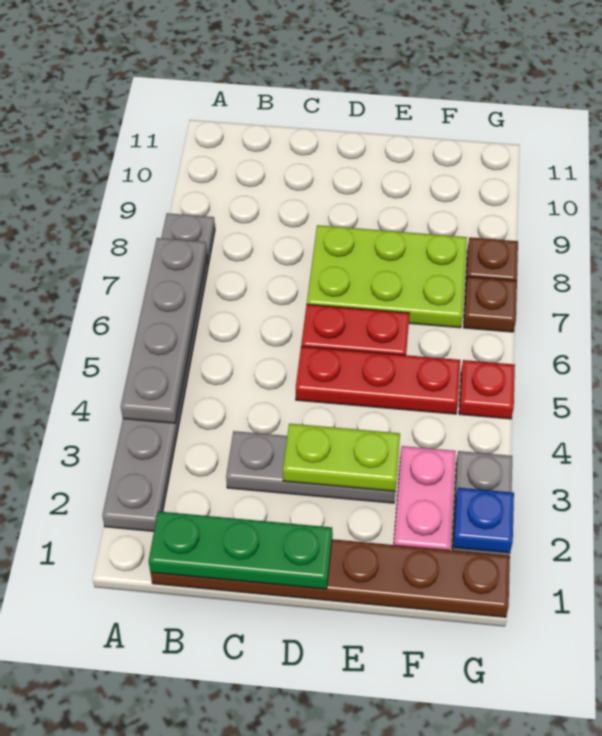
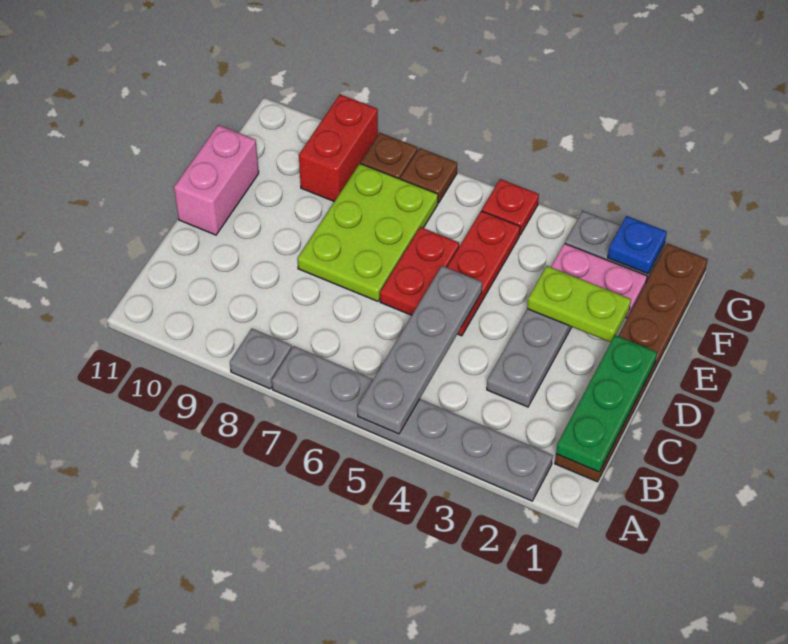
grey 1x4 plate [121,238,207,423] -> grey 1x4 plate turned to [357,266,482,434]
lime 1x2 plate [283,424,400,491] -> lime 1x2 plate turned to [527,266,631,342]
none -> pink 1x2 brick [174,125,259,235]
none -> red 1x2 brick [299,95,378,202]

